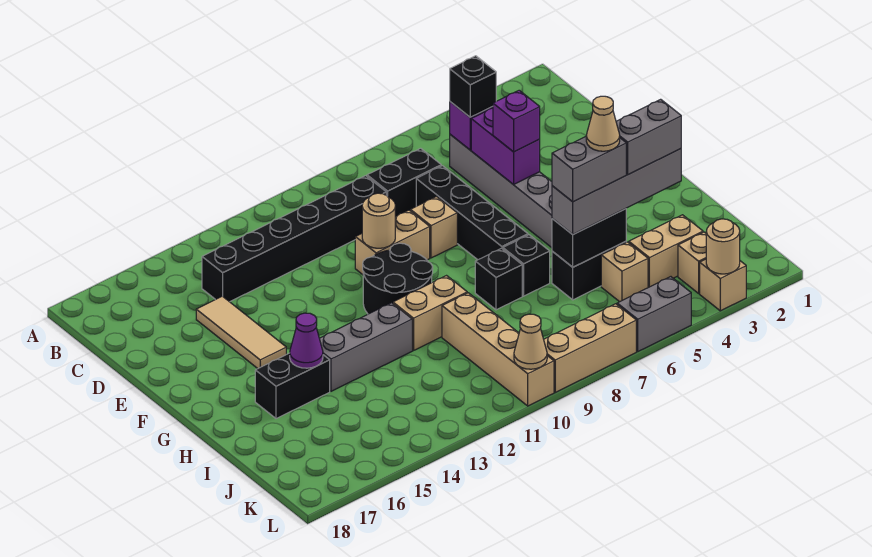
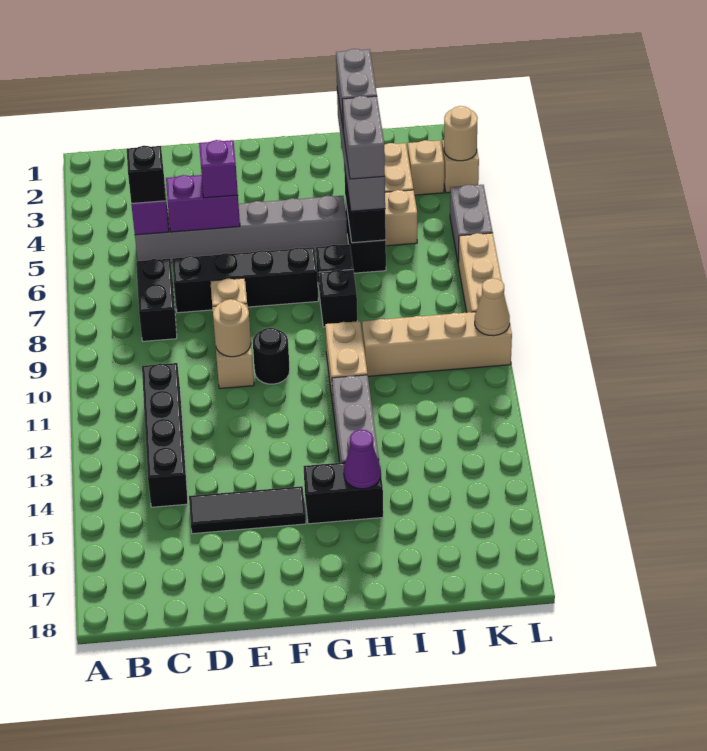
black 1x6 brick [202,176,386,302] -> black 1x4 brick [142,363,188,507]
tan 1x3 tile [196,296,286,369] -> black 1x3 tile [189,486,306,534]
black 2x2 round brick [363,243,433,314] -> black 1x1 round brick [253,328,290,384]
black 1x2 brick [255,353,330,419] -> black 1x2 brick turned to [303,460,383,524]
tan 1x1 cone [586,96,620,151] -> none

